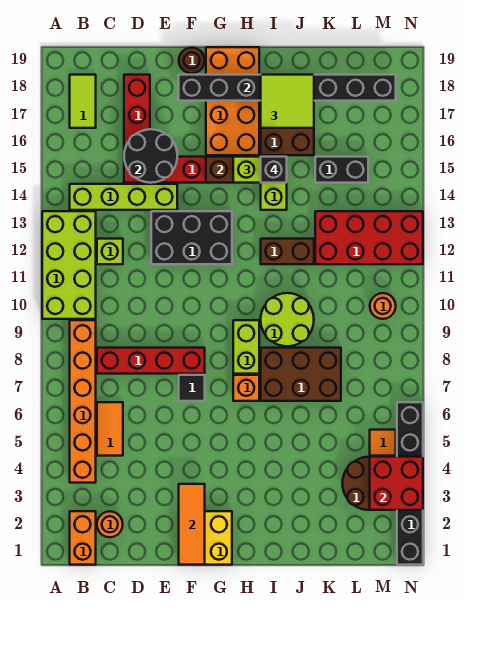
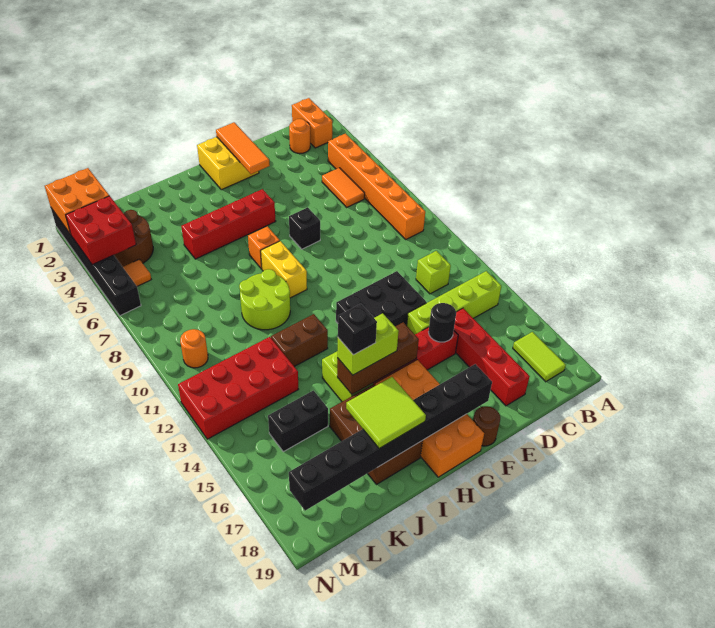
lime 2x4 brick [42,211,96,319] -> none
red 1x4 brick [97,348,205,374] -> red 1x4 brick moved to [181,189,276,259]
black 2x2 round brick [124,129,177,183] -> black 1x1 round brick [429,303,456,342]
black 1x1 tile [179,375,205,401] -> black 1x1 brick [289,207,320,249]
lime 1x2 brick [233,320,259,374] -> yellow 1x2 brick [261,241,307,298]
brown 2x3 brick [261,348,341,401] -> none
none -> orange 2x2 brick [45,168,109,233]

